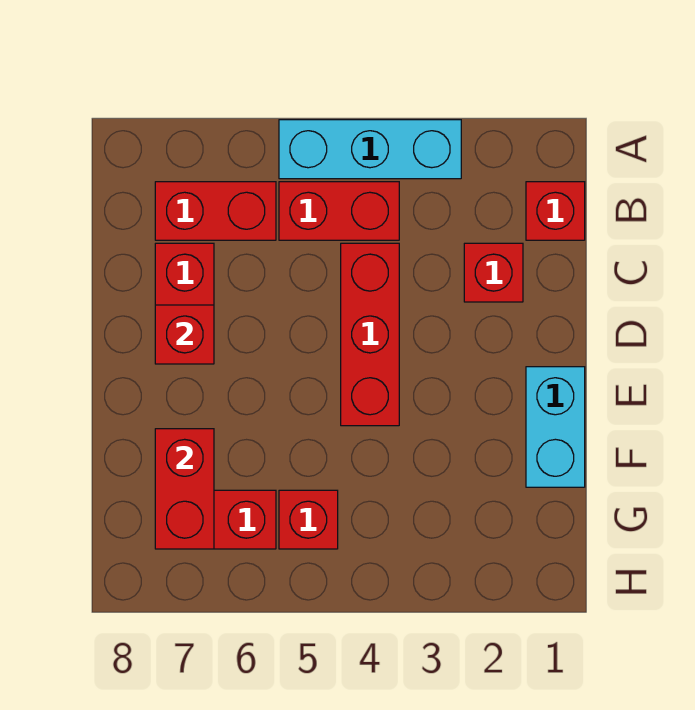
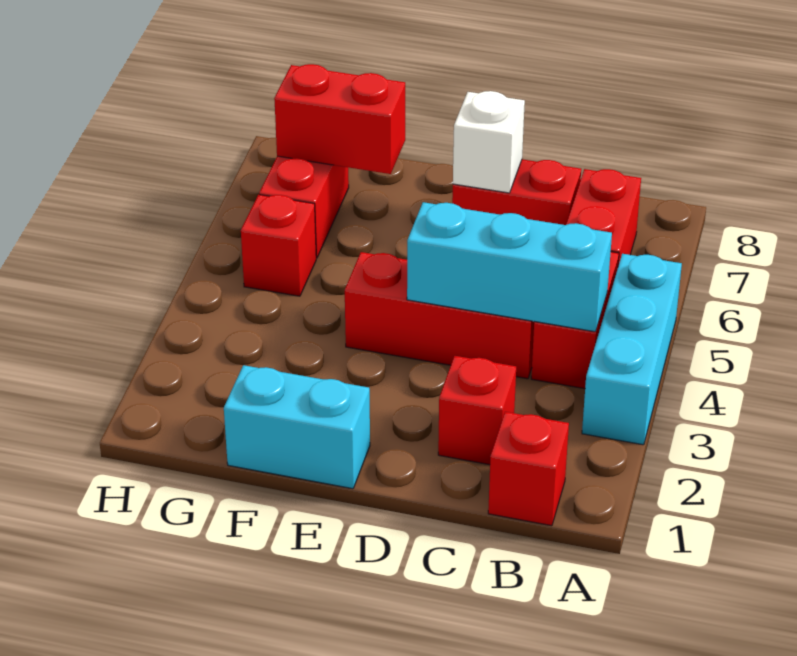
none -> cyan 1x3 brick [407,202,612,332]
red 1x1 brick [155,305,214,364] -> white 1x1 brick [453,91,525,193]

